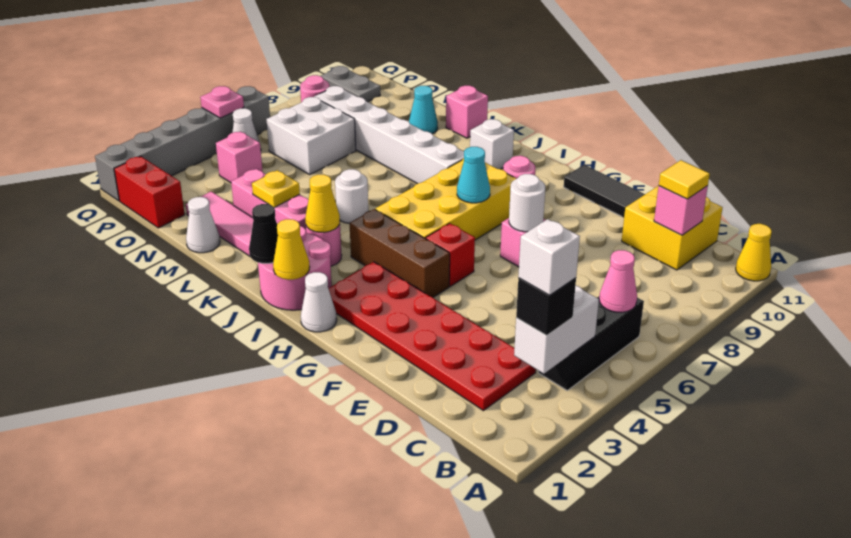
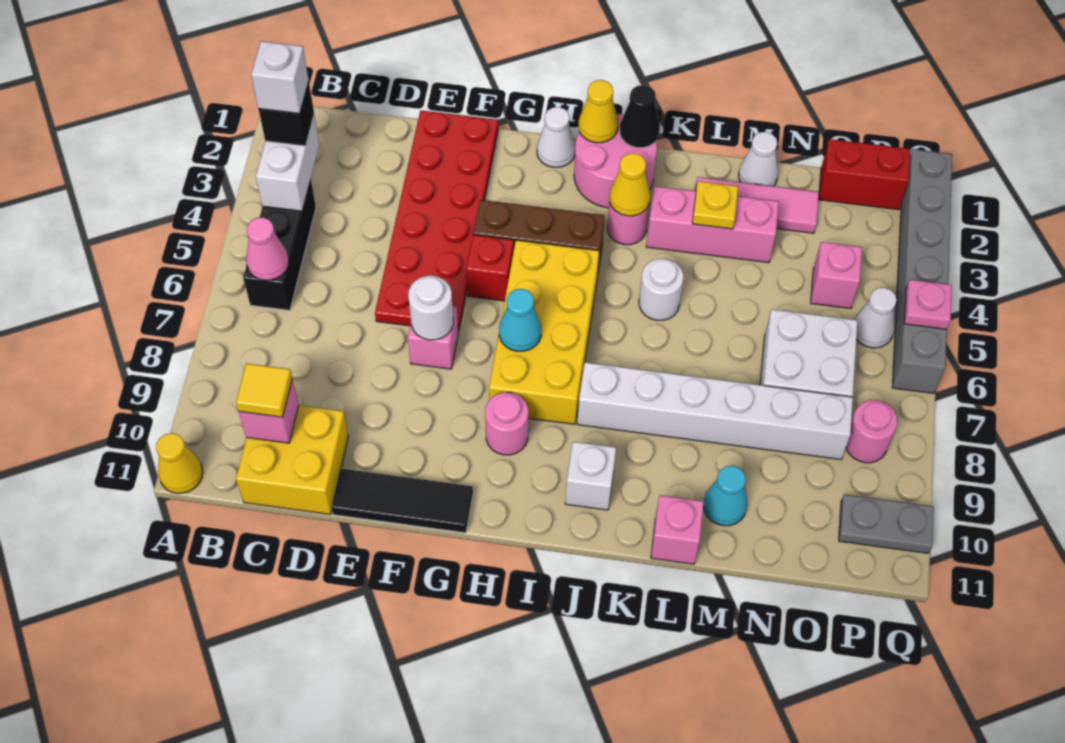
red 2x6 plate [328,262,536,411] -> red 2x6 plate turned to [375,111,498,332]

